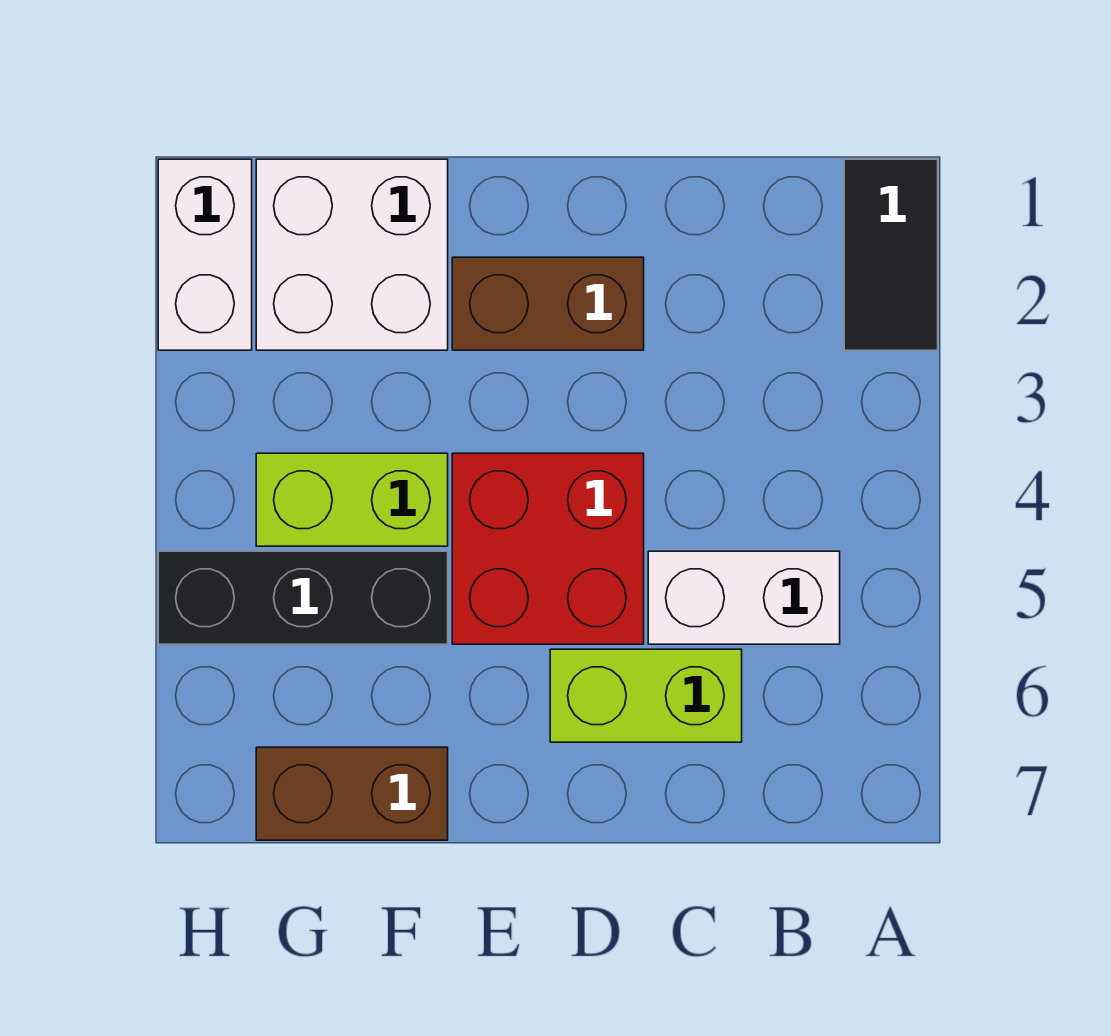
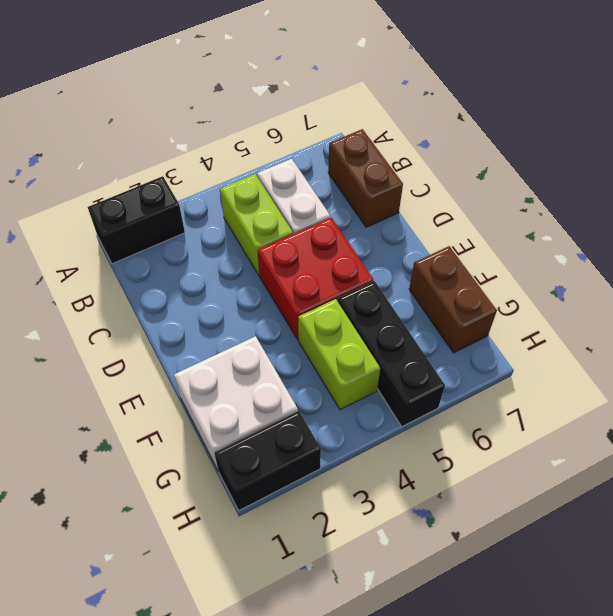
black 1x2 tile [844,159,938,350] -> black 1x2 brick [88,176,185,264]
lime 1x2 brick [550,649,742,742] -> lime 1x2 brick moved to [220,174,293,276]
brown 1x2 brick [452,257,644,350] -> brown 1x2 brick moved to [328,129,403,227]
white 1x2 brick [158,159,252,350] -> black 1x2 brick [214,411,321,510]

